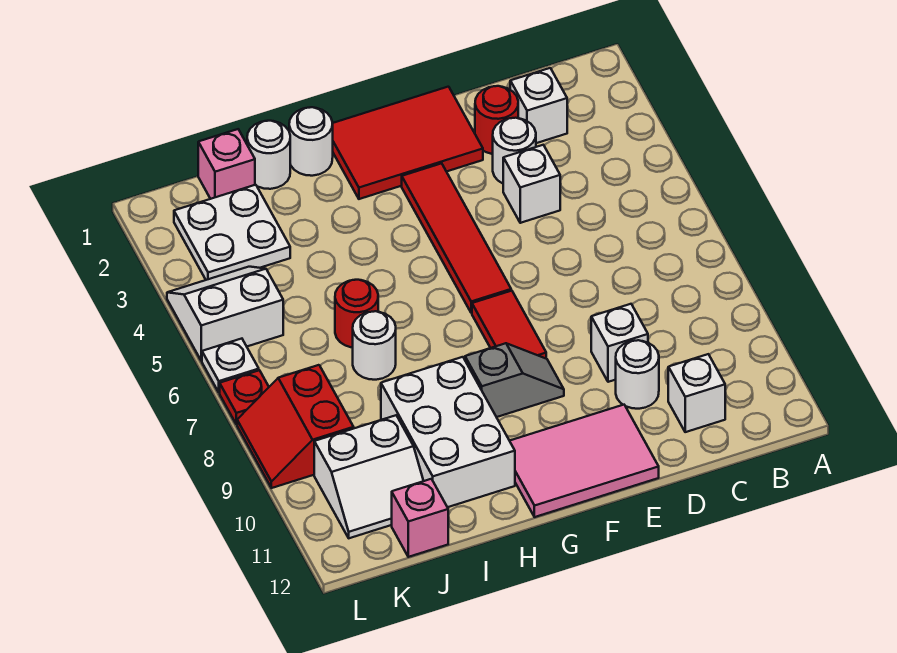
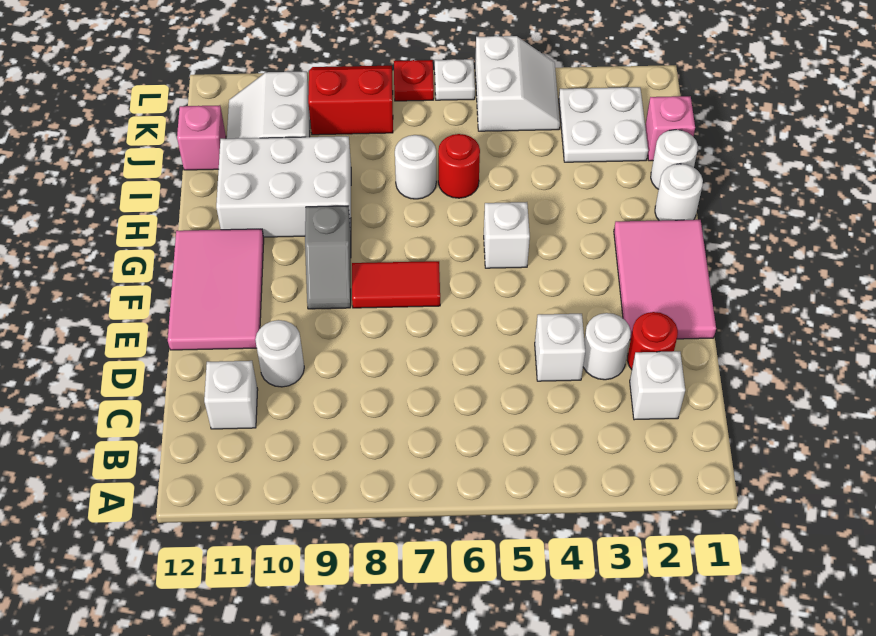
white 1x1 brick [591,304,648,382] -> white 1x1 brick moved to [484,202,530,268]
red 2x3 tile [333,87,483,199] -> pink 2x3 tile [614,220,716,340]
red 1x4 tile [402,163,511,313] -> none

